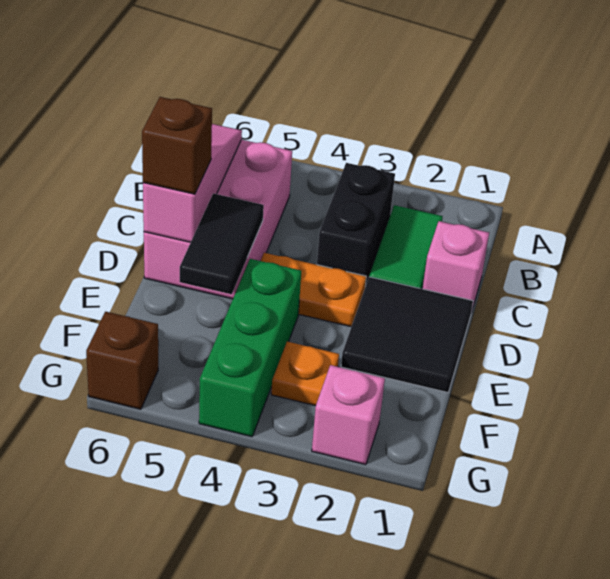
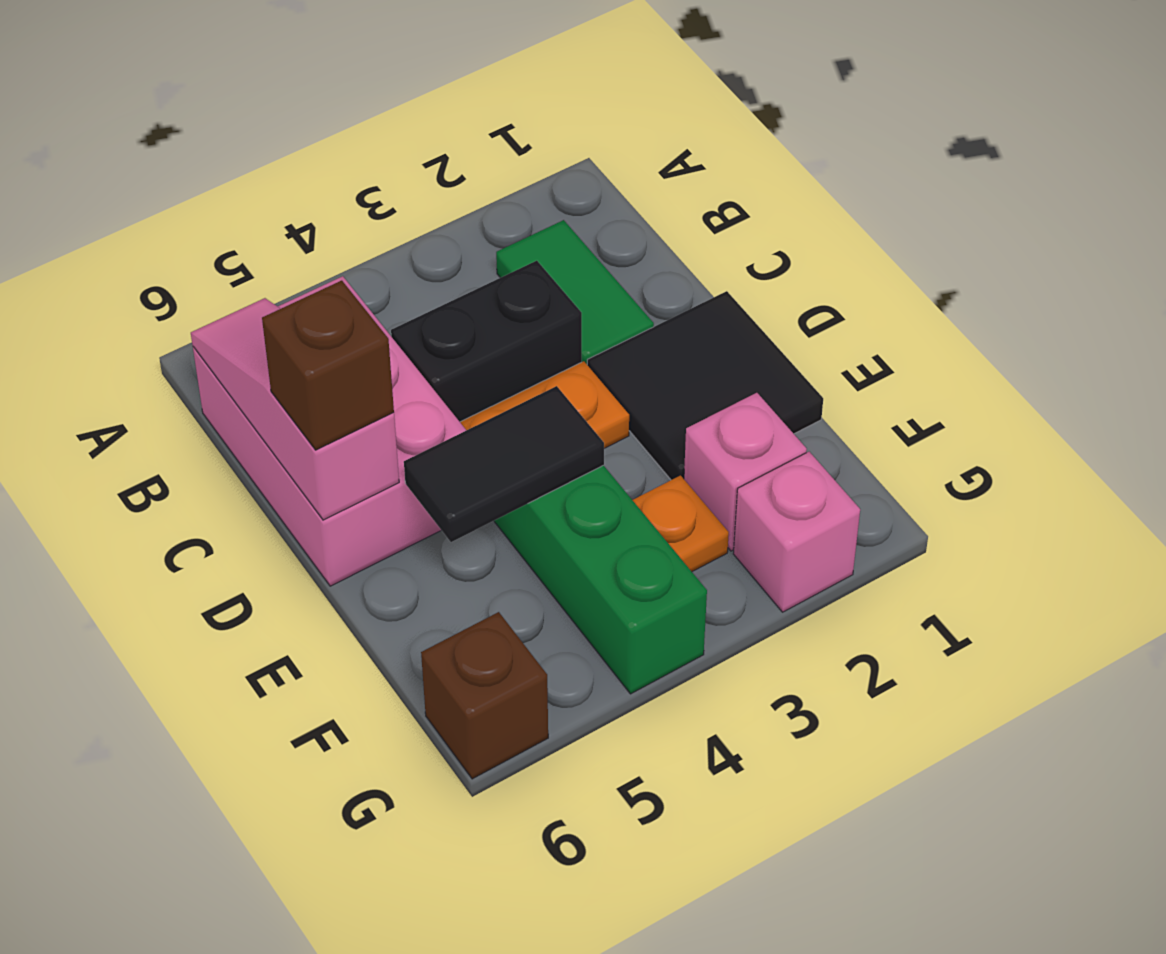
black 1x2 brick [317,163,395,286] -> black 1x2 brick turned to [391,261,582,422]
pink 1x1 brick [423,221,489,312] -> pink 1x1 brick moved to [684,393,807,551]
black 1x2 tile [180,193,264,294] -> black 1x2 tile turned to [404,386,604,542]

